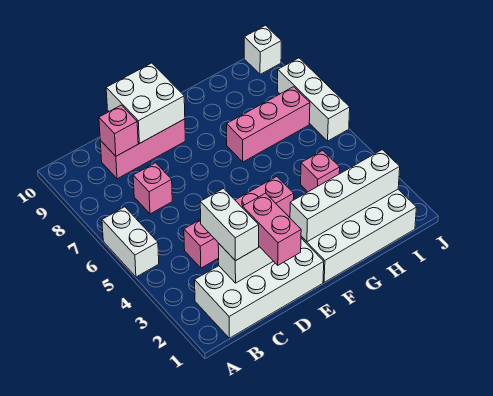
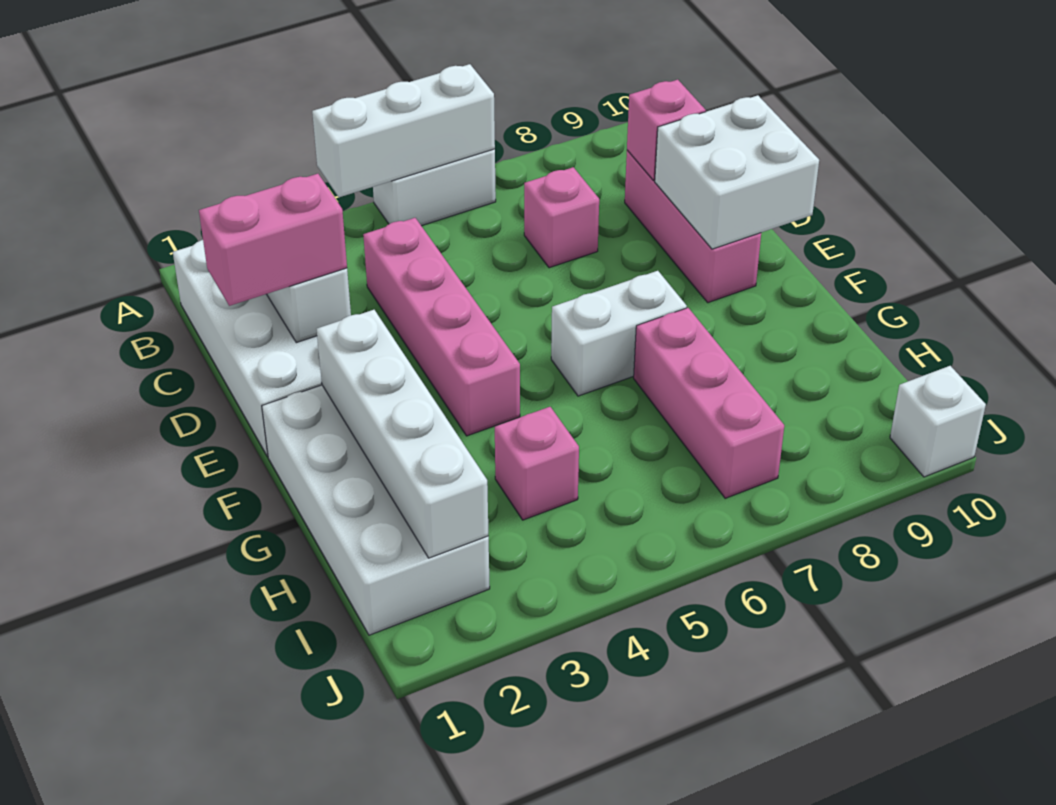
white 1x2 brick [200,189,259,261] -> white 1x2 brick moved to [551,271,687,396]
white 1x3 brick [278,58,350,141] -> white 1x3 brick moved to [312,64,495,197]

